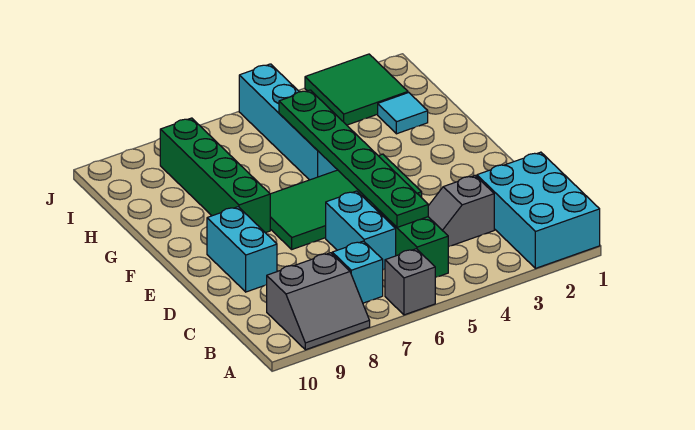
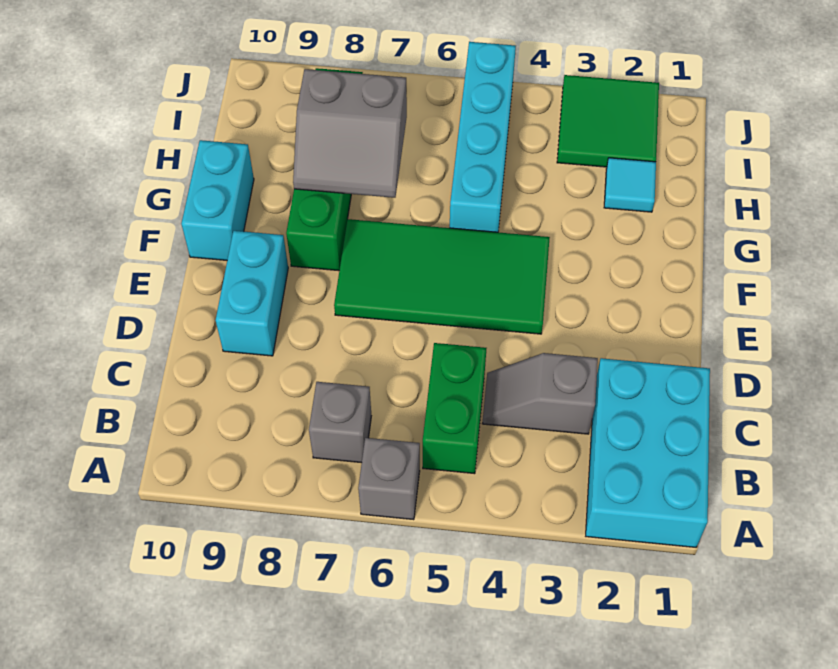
grey 2x2 slope [267,253,370,350] -> grey 2x2 slope moved to [293,69,407,198]
cyan 1x1 brick [332,241,383,303] -> grey 1x1 brick [309,382,371,463]
green 1x6 plate [279,90,428,227] -> none
cyan 1x2 brick [326,191,396,270] -> cyan 1x2 brick moved to [182,140,254,260]

